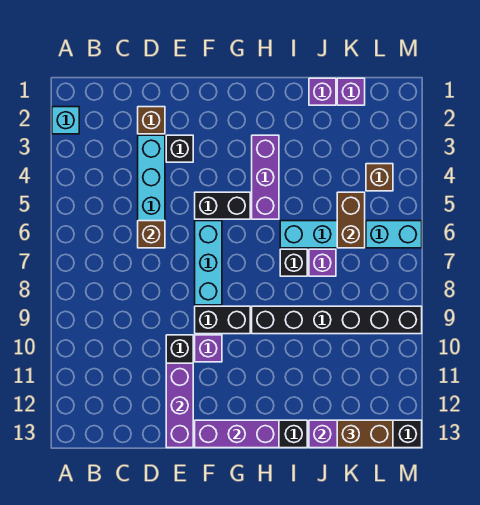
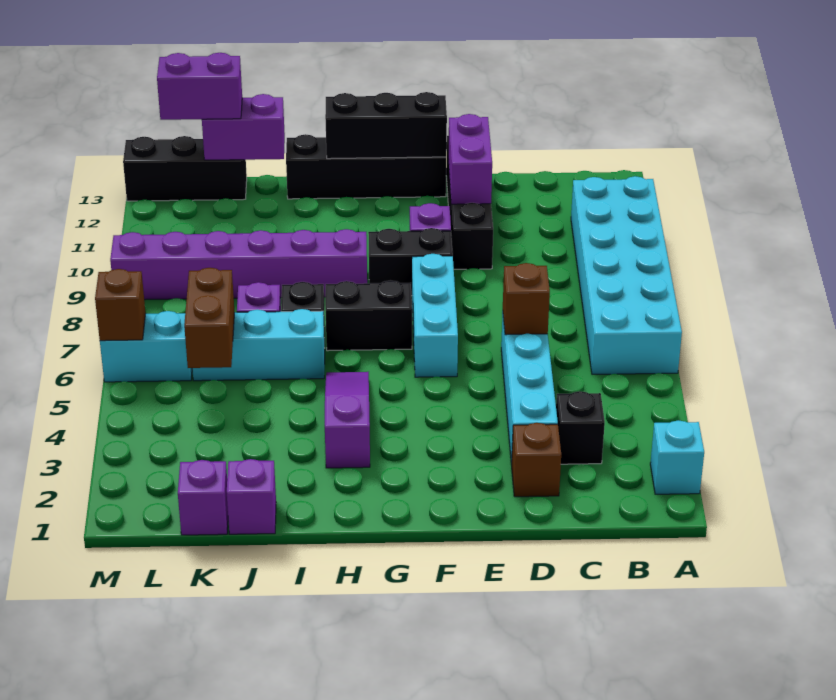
none -> cyan 2x6 brick [571,176,682,374]
black 1x1 brick [166,135,193,162] -> black 1x1 brick moved to [556,391,605,464]
purple 1x3 brick [166,363,193,448] -> purple 1x2 brick [448,114,492,204]
black 1x2 brick [195,192,250,219] -> black 1x2 brick moved to [326,280,412,351]
purple 1x3 brick [195,420,279,448] -> black 1x3 brick [325,92,447,159]
purple 1x3 brick [252,135,279,219] -> purple 1x3 slope [325,372,370,468]
black 1x6 brick [252,306,422,334] -> purple 1x6 brick [110,229,367,300]
brown 1x2 brick [337,420,393,448] -> purple 1x2 brick [157,53,242,120]
brown 1x1 brick [366,164,393,191] -> brown 1x1 brick moved to [95,269,146,341]

